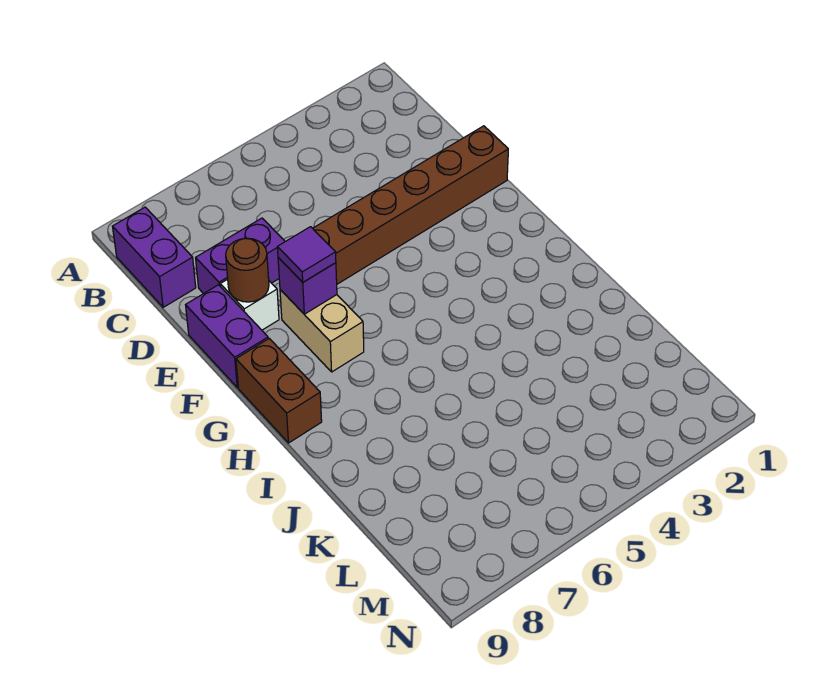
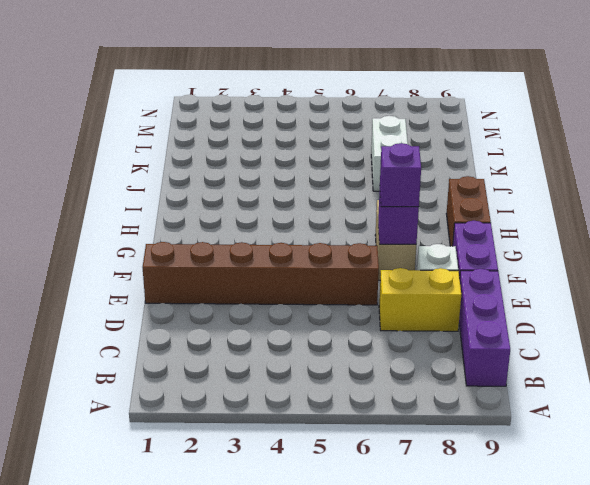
purple 1x2 brick [113,207,196,307] -> purple 1x3 brick [459,269,510,386]
purple 1x2 brick [196,218,285,294] -> yellow 1x2 brick [379,268,461,331]
brown 1x1 round brick [226,238,269,302] -> none
purple 1x1 tile [277,227,336,282] -> purple 1x1 brick [380,143,421,207]
none -> white 1x2 brick [371,116,408,191]

